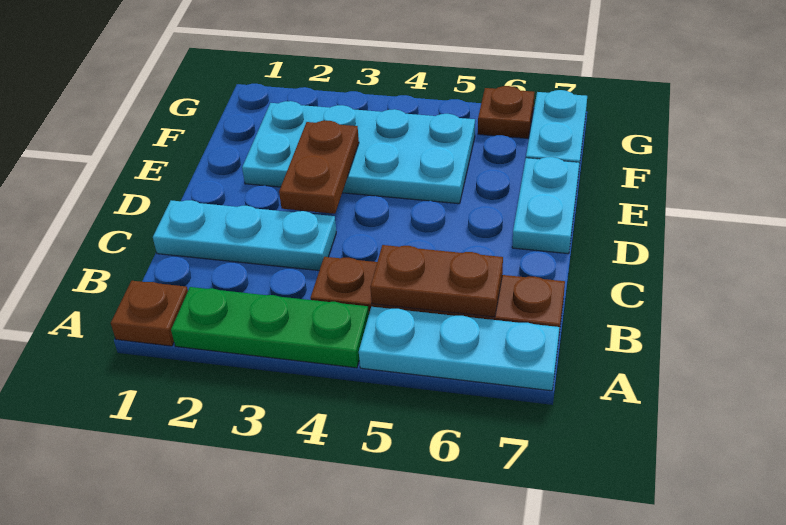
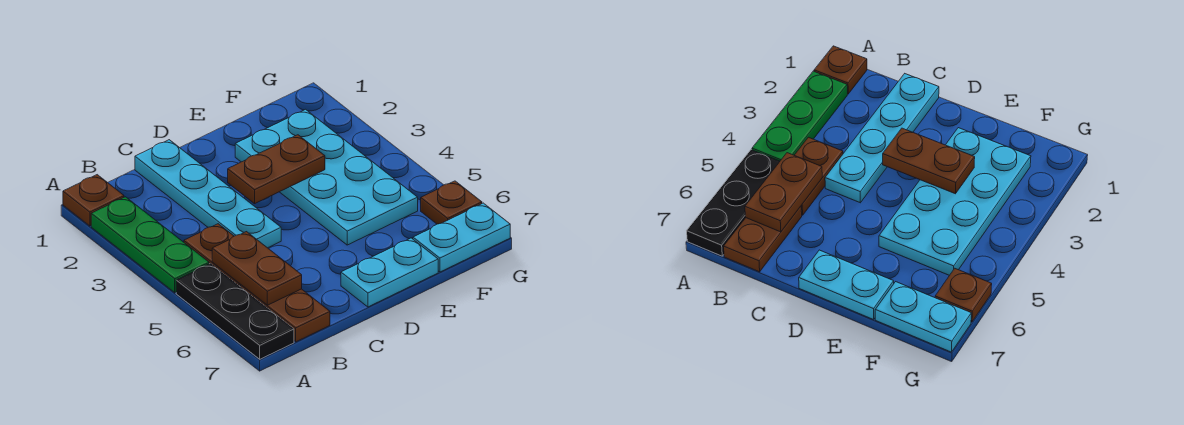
cyan 1x3 plate [359,307,560,391] -> black 1x3 plate [176,263,294,359]
cyan 1x3 plate [153,200,336,270] -> cyan 1x4 plate [135,140,281,248]

